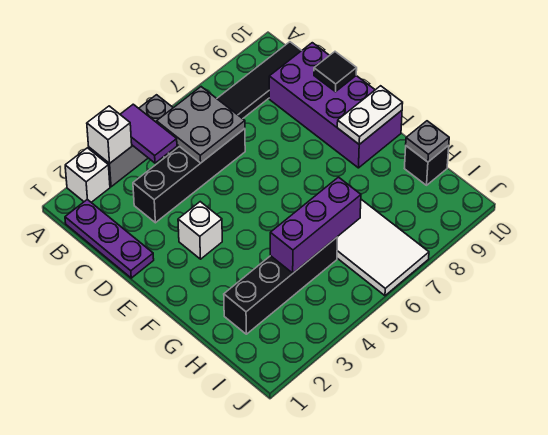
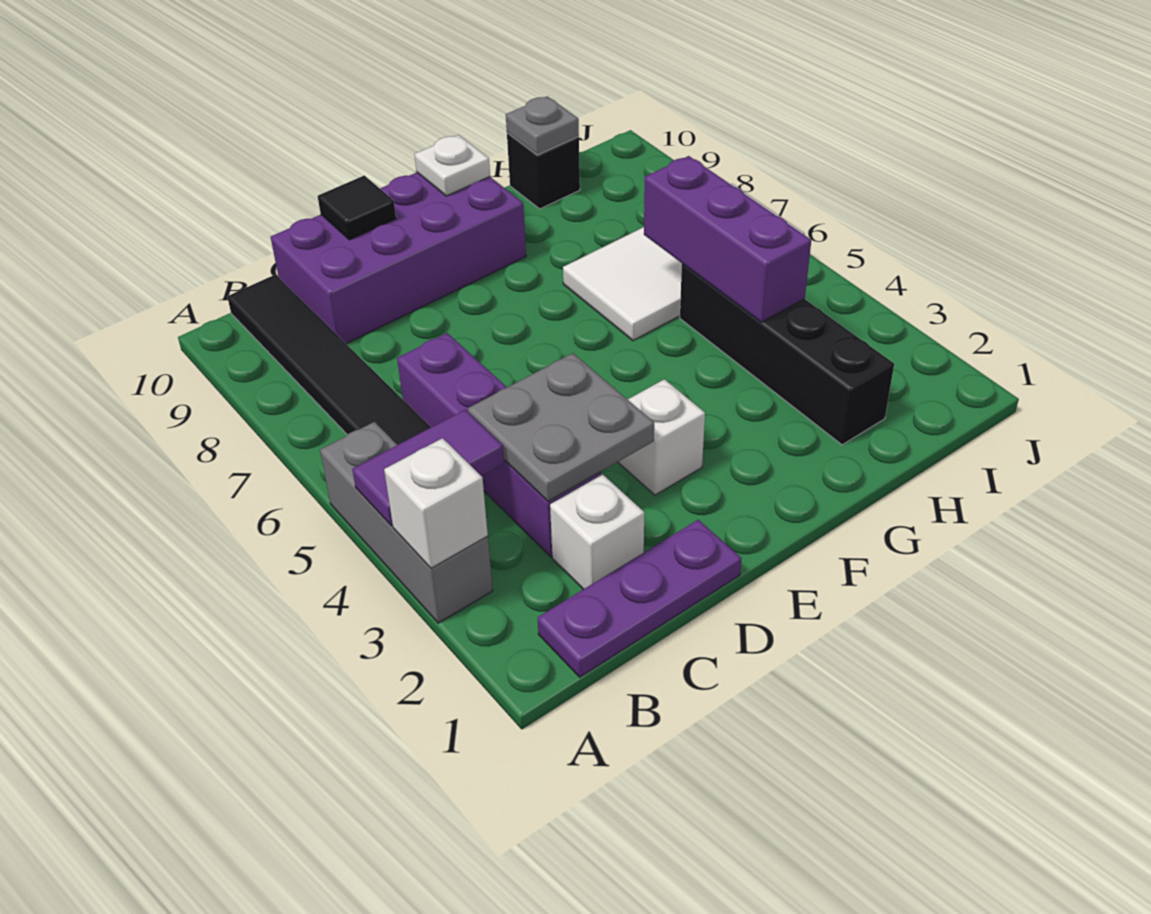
white 1x1 brick [65,148,110,202] -> white 1x1 brick moved to [550,474,644,589]
grey 2x2 plate [157,87,245,163] -> grey 2x2 plate moved to [468,353,654,501]
black 1x4 brick [133,129,245,223] -> purple 1x4 brick [397,333,601,557]
white 1x2 plate [337,86,403,144] -> white 1x1 plate [415,135,490,196]

